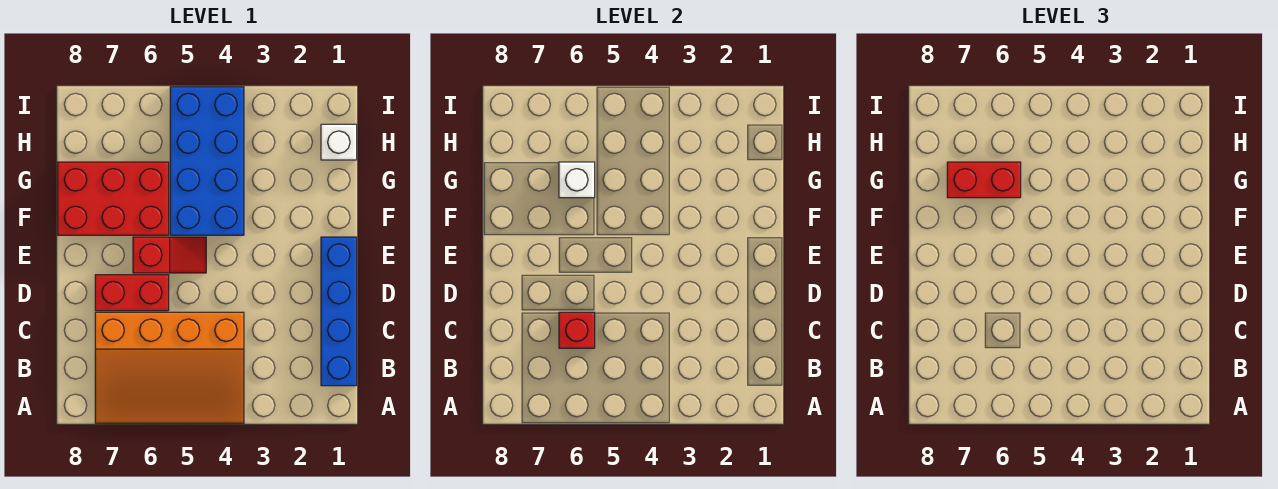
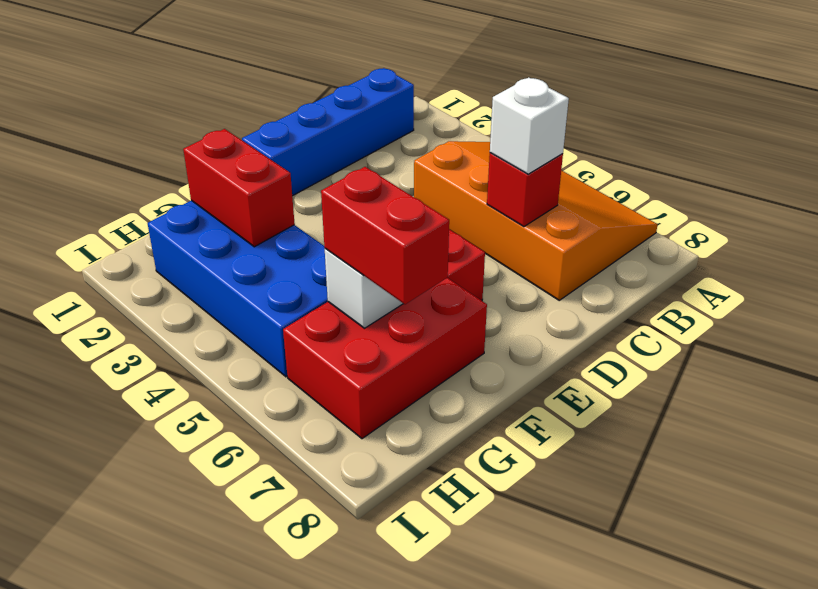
red 1x2 brick [95,275,169,311] -> red 1x2 brick moved to [183,129,295,247]
blue 2x4 brick [170,87,244,235] -> blue 2x4 brick turned to [148,200,328,377]
red 2x3 brick [58,162,169,235] -> red 2x3 brick turned to [283,278,487,439]
white 1x1 brick [321,124,357,160] -> white 1x1 brick moved to [490,77,569,174]

